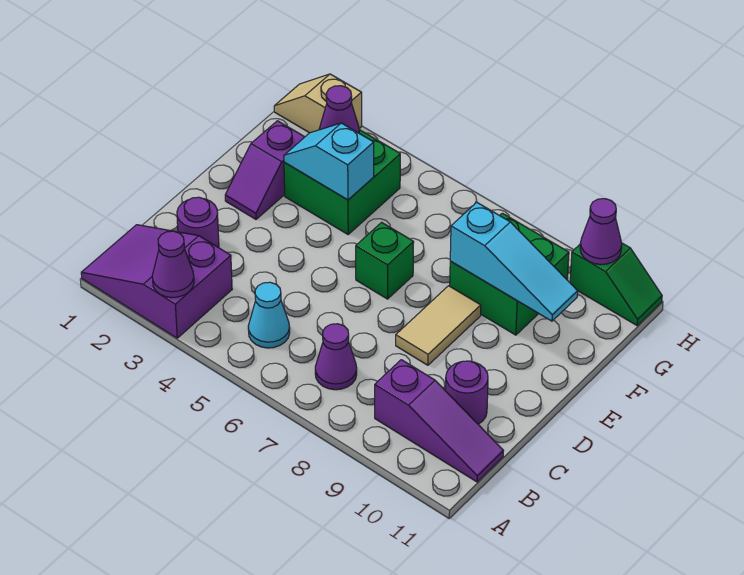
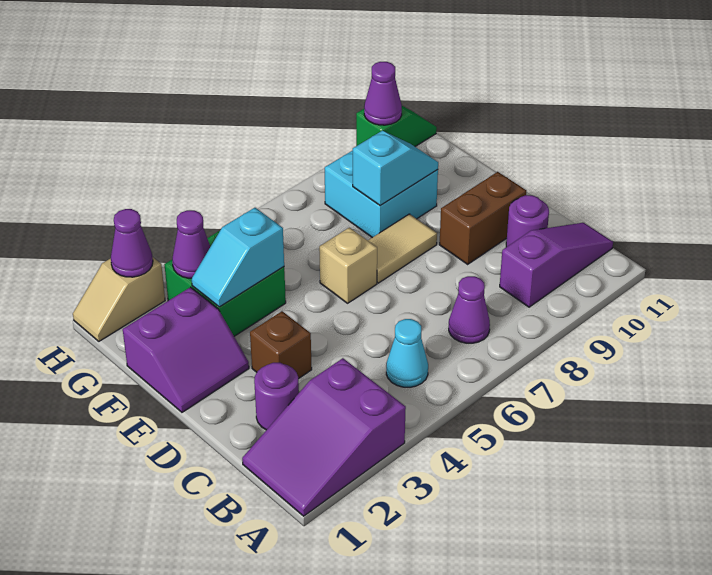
purple 1x1 cone [152,231,194,298] -> purple 1x1 cone moved to [111,209,153,277]
none -> brown 1x1 brick [250,311,312,379]
tan 1x2 tile [396,286,481,365] -> tan 1x2 tile turned to [368,214,437,283]
none -> brown 1x2 brick [439,172,526,264]
purple 1x2 slope [225,121,304,219] -> purple 2x2 slope [123,287,249,412]
green 1x1 brick [356,222,414,299] -> tan 1x1 brick [319,228,377,303]
green 2x2 brick [450,213,569,335] -> cyan 2x2 brick [325,150,438,238]
cyan 1x3 slope [450,203,578,321] -> cyan 1x2 slope [353,131,438,206]

